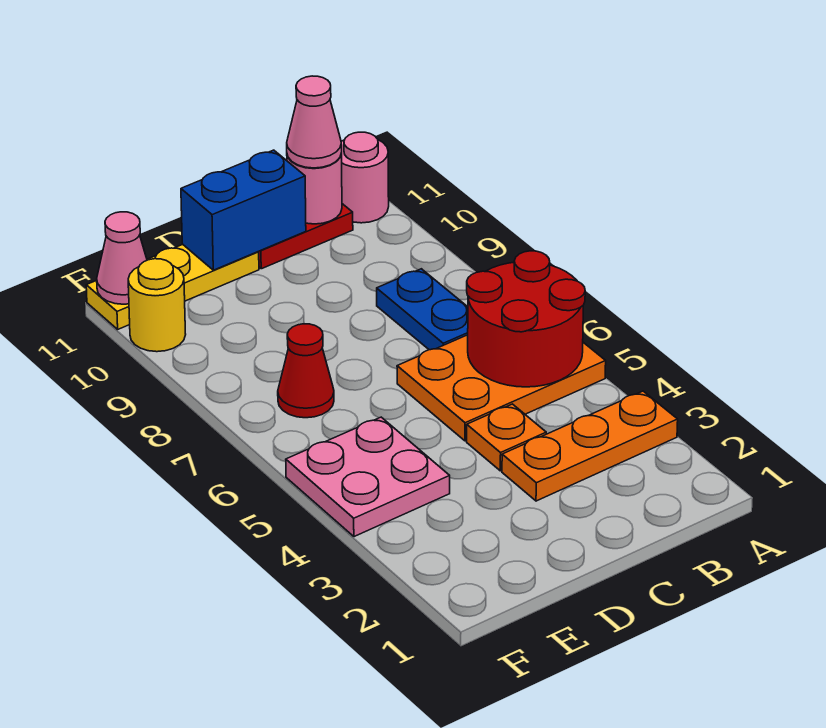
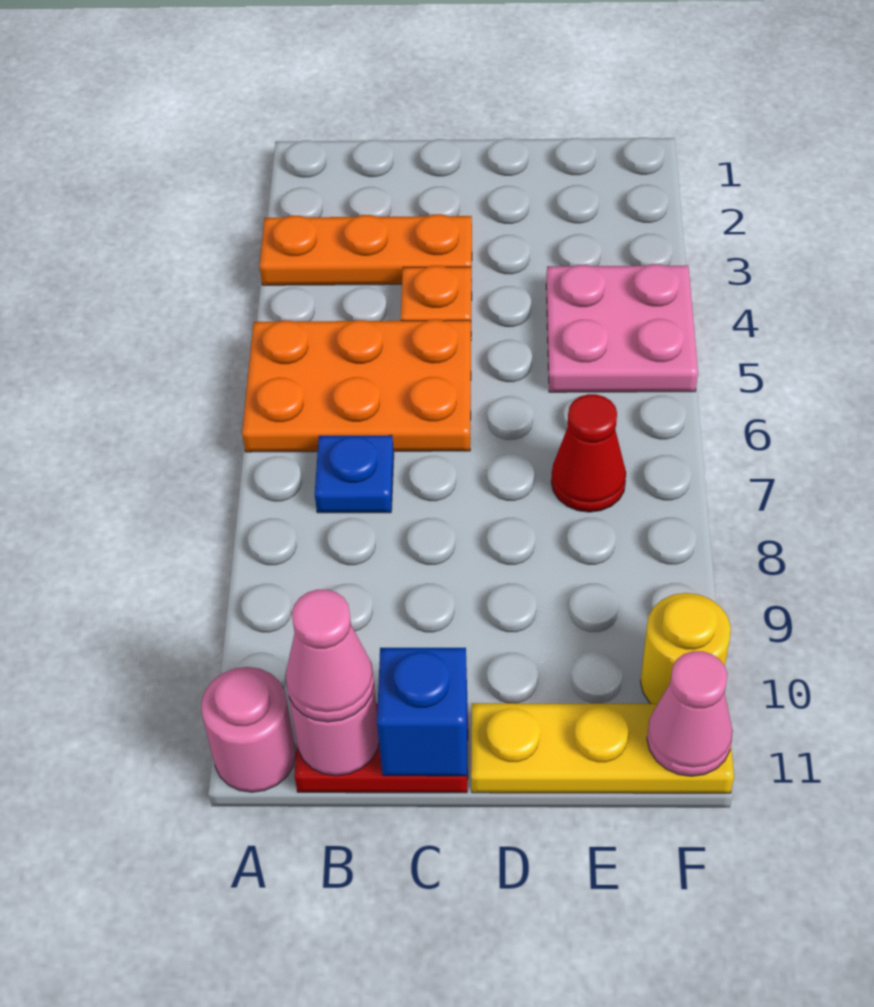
red 2x2 round brick [467,251,585,387] -> none
blue 1x2 plate [377,269,468,350] -> blue 1x1 plate [315,435,394,513]
blue 1x2 brick [181,150,306,270] -> blue 1x1 brick [377,648,467,776]

